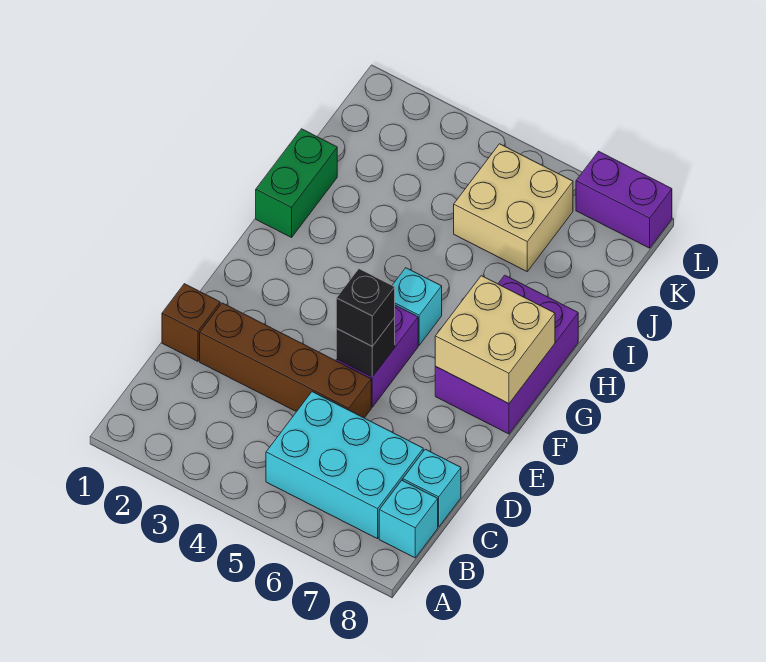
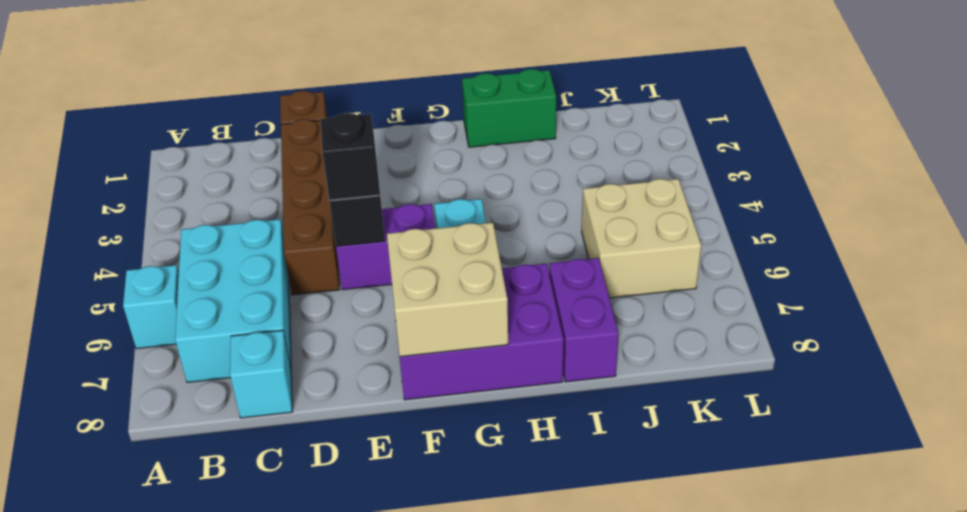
cyan 1x1 brick [379,480,438,558] -> cyan 1x1 brick moved to [123,265,179,349]
purple 1x2 brick [576,151,672,248] -> purple 1x2 brick moved to [549,258,619,382]

